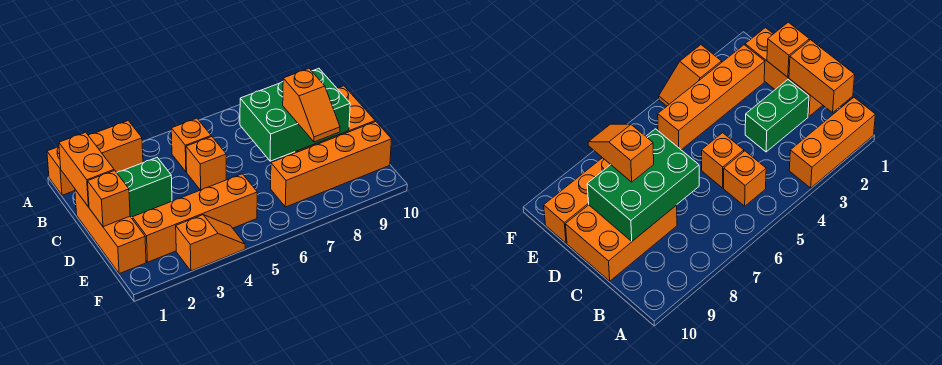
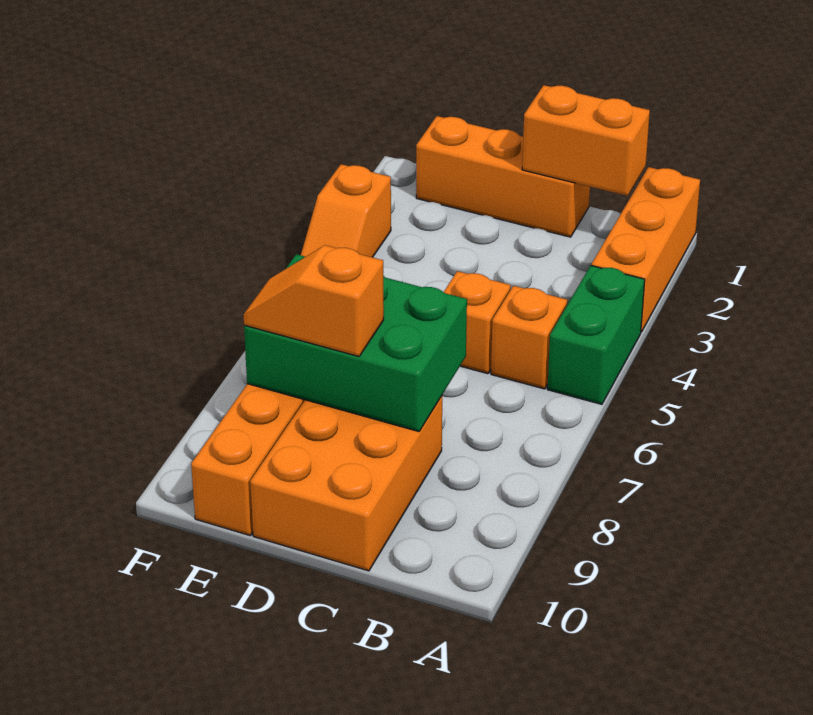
green 1x2 brick [117,158,172,218] -> green 1x2 brick moved to [547,266,645,404]
green 2x3 brick [240,68,350,161] -> green 2x3 brick turned to [244,254,467,432]
orange 1x1 brick [88,170,130,227] -> none
orange 1x4 brick [132,174,257,262] -> none

